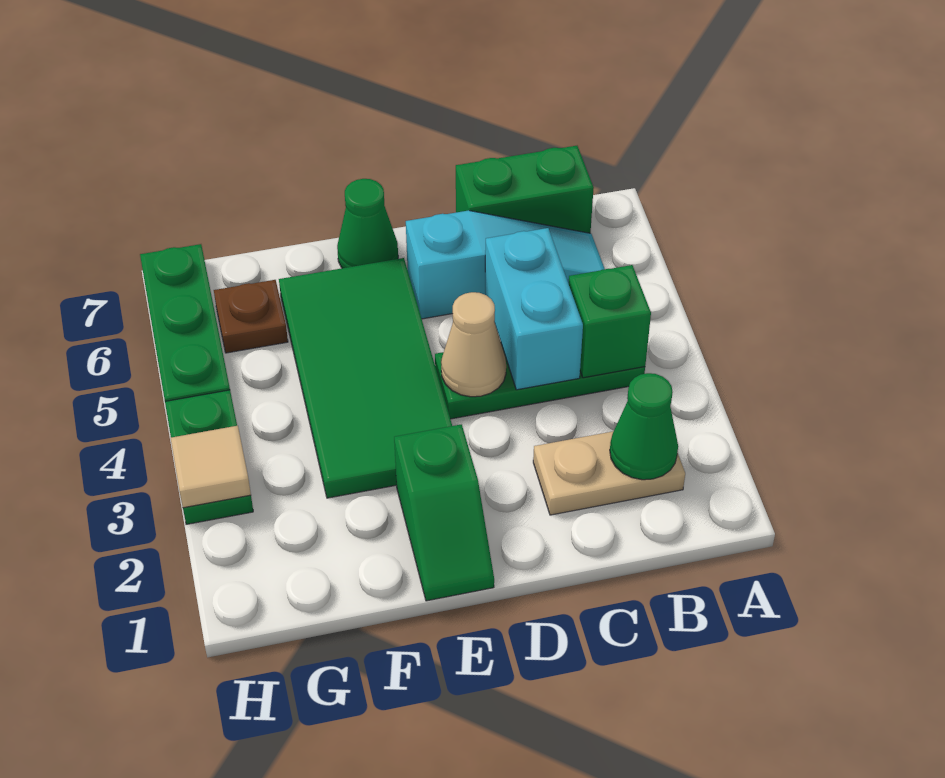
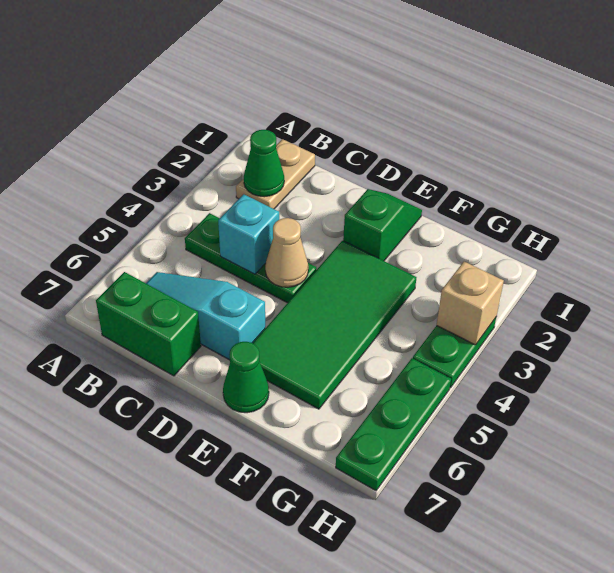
tan 1x2 plate [533,431,685,515] -> tan 1x2 plate turned to [236,139,315,209]
green 1x1 brick [569,265,651,378] -> none
cyan 1x2 brick [485,228,583,390] -> cyan 1x1 brick [218,194,279,274]
brown 1x1 plate [214,280,288,353] -> none
tan 1x1 tile [171,426,251,508] -> tan 1x1 brick [437,262,504,345]

